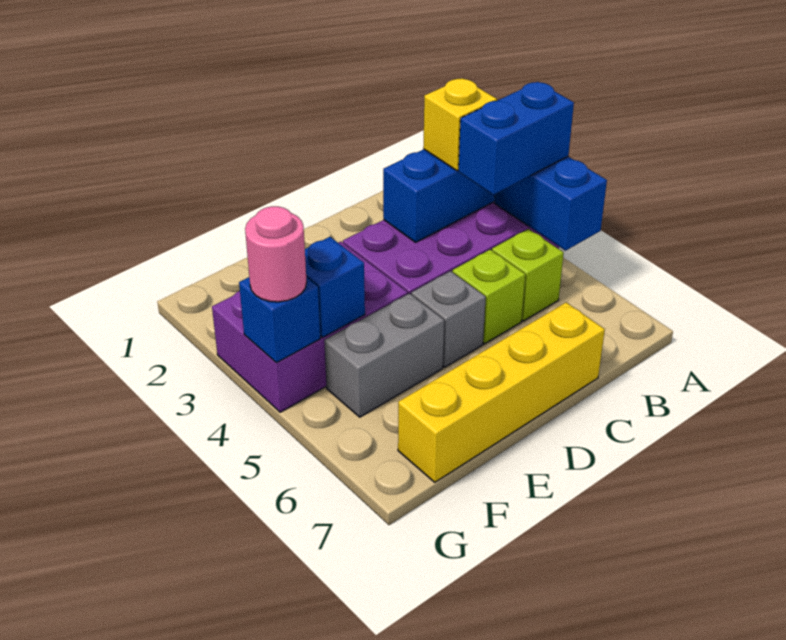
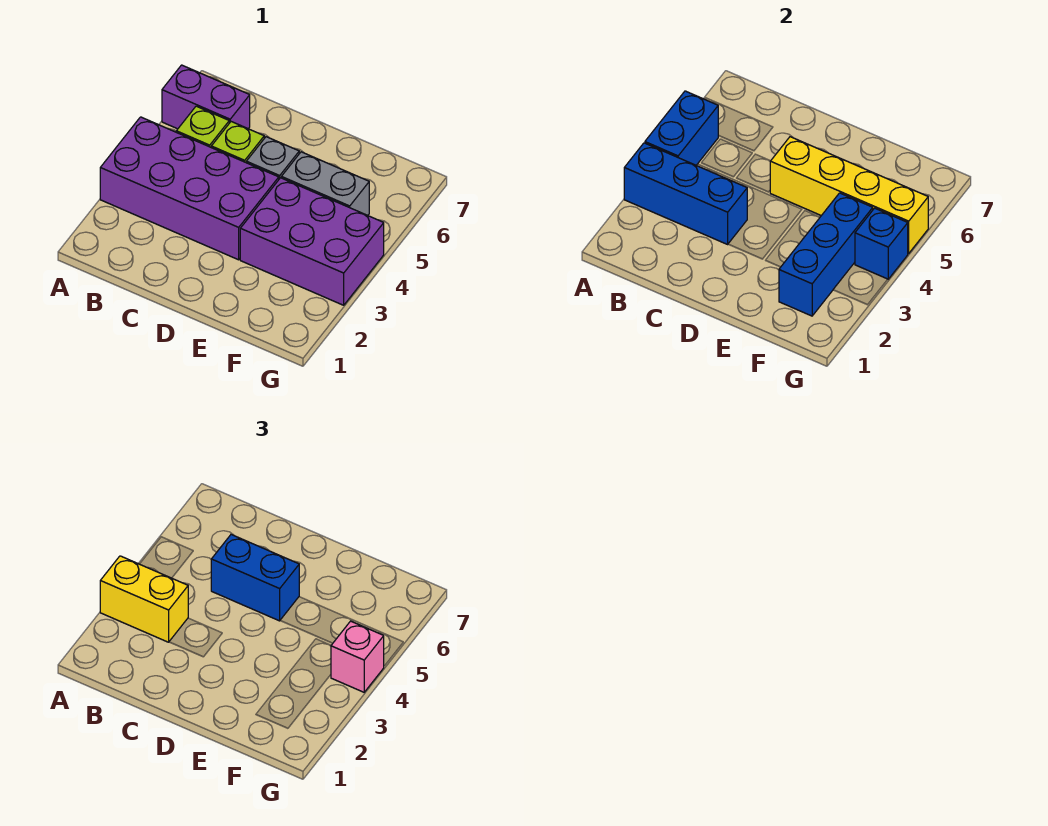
blue 1x2 brick [459,82,574,195] -> blue 1x2 brick moved to [211,535,299,621]
none -> purple 1x2 brick [162,65,250,129]
yellow 1x1 brick [423,78,497,171] -> yellow 1x2 brick [100,556,188,642]
yellow 1x4 brick [398,302,605,482] -> yellow 1x4 brick moved to [770,137,928,253]
blue 1x1 brick [305,237,365,337] -> blue 1x3 brick [779,193,873,316]
pink 1x1 round brick [245,206,307,302] -> pink 1x1 brick [331,621,384,692]

